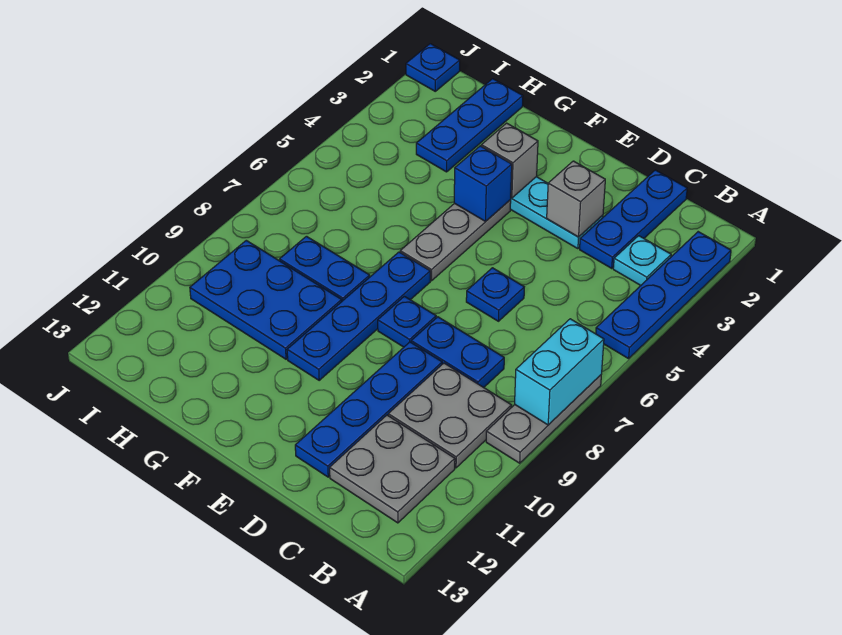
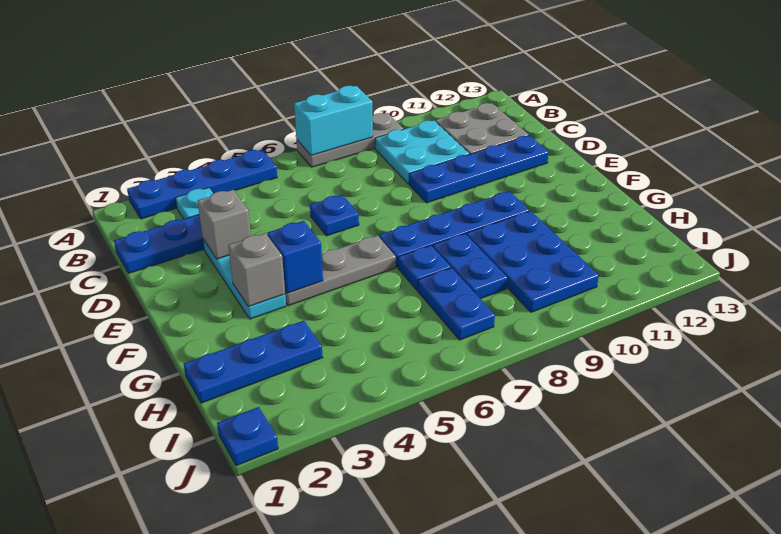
grey 2x2 plate [388,363,511,468] -> cyan 2x2 plate [375,120,469,184]
blue 1x2 plate [411,317,504,388] -> blue 1x2 plate moved to [418,268,495,340]
blue 1x1 plate [378,296,436,347] -> blue 1x1 plate moved to [398,245,451,290]

